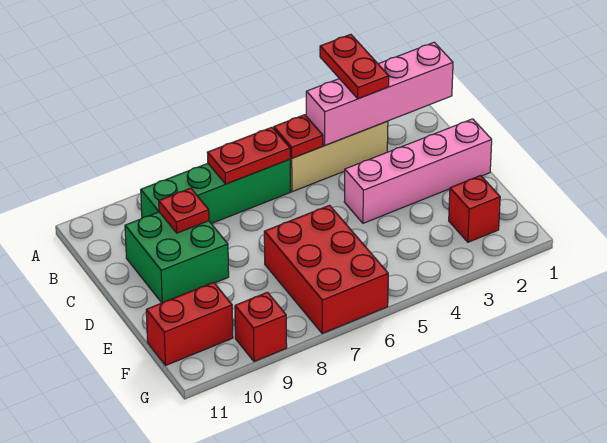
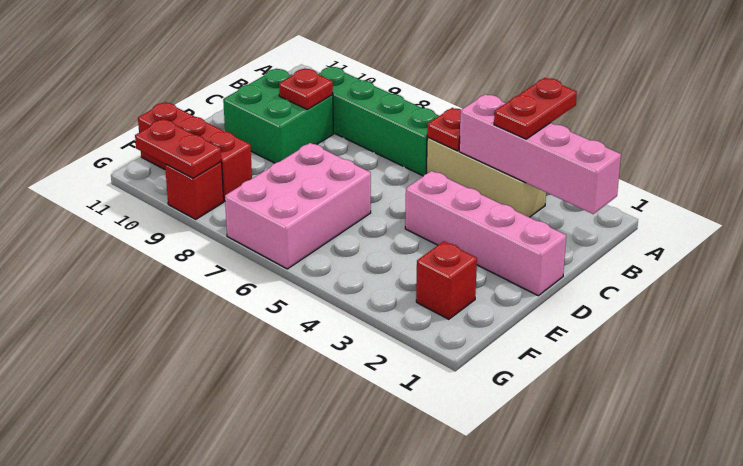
red 1x2 plate [207,127,290,184] -> red 1x2 plate moved to [135,119,221,178]
red 2x3 brick [264,205,388,334] -> pink 2x3 brick [225,143,371,269]
red 1x2 brick [146,282,233,365] -> red 1x3 brick [138,102,252,201]

